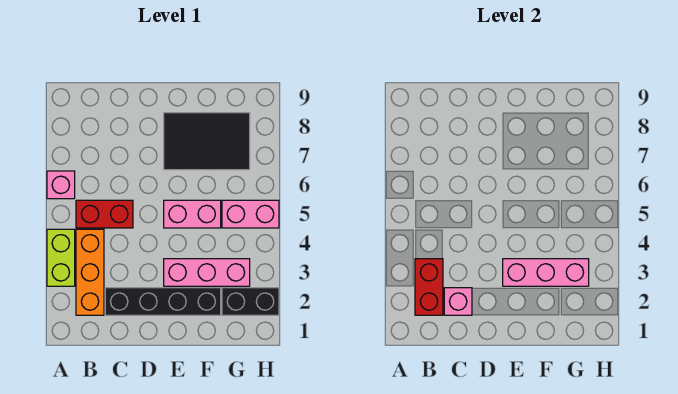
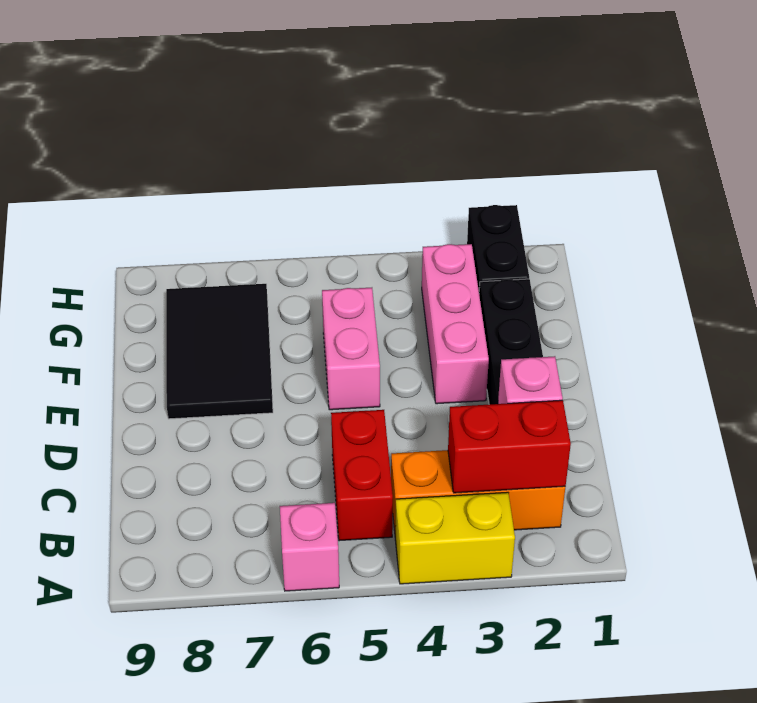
lime 1x2 brick [47,229,75,286] -> yellow 1x2 brick [395,492,515,584]
pink 1x3 brick [503,259,589,286] -> none
pink 1x2 brick [222,200,279,228] -> none

